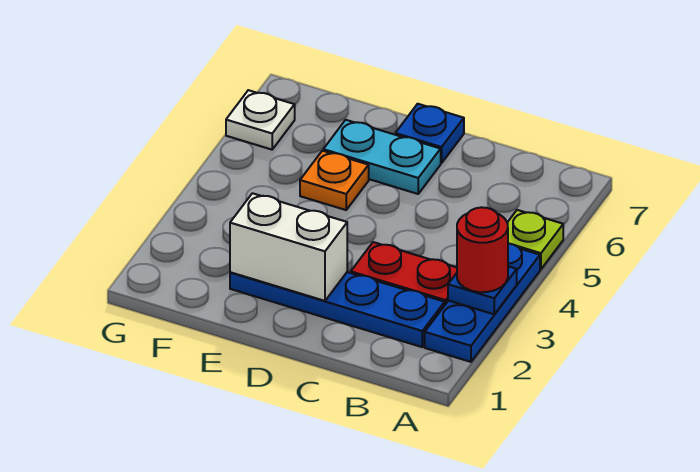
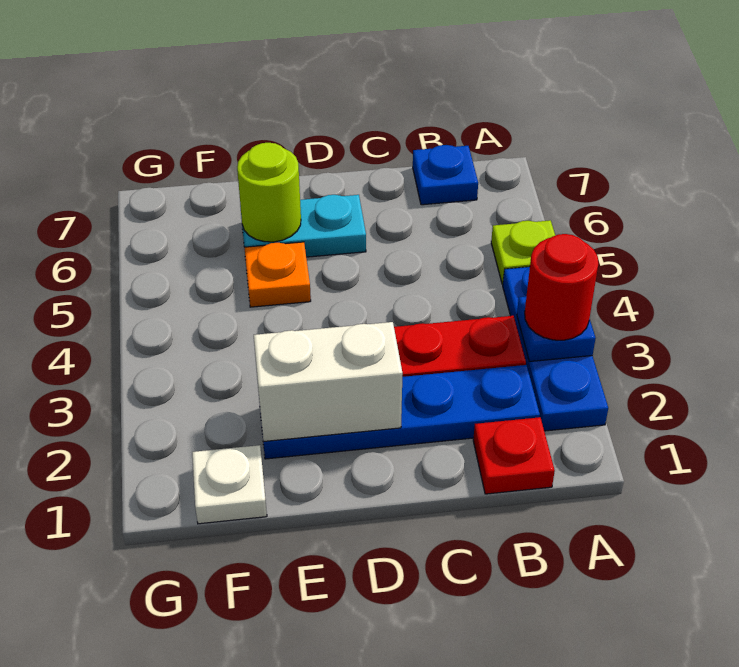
none -> red 1x1 plate [473,417,555,494]
blue 1x1 plate [395,104,464,163] -> blue 1x1 plate moved to [413,145,478,205]
none -> lime 1x1 round brick [237,143,301,242]
white 1x1 plate [226,90,295,150] -> white 1x1 plate moved to [192,445,267,524]

